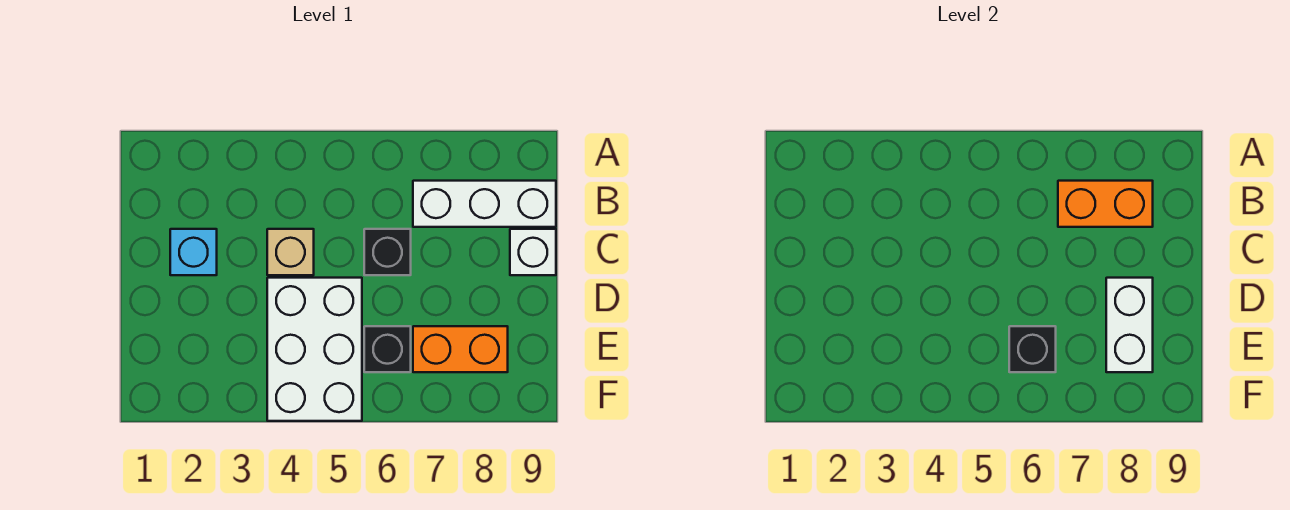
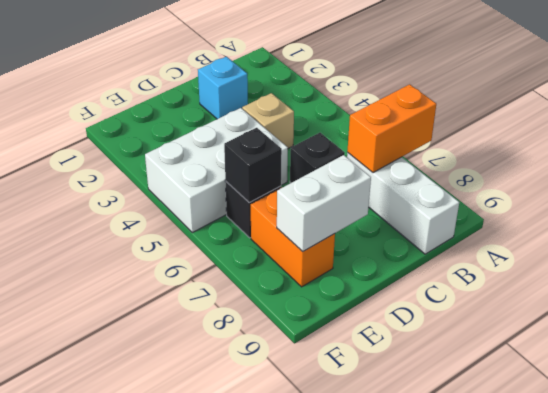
orange 1x2 brick [1058,181,1153,227] -> orange 1x2 brick turned to [347,84,436,173]
white 1x1 brick [510,229,556,275] -> none

